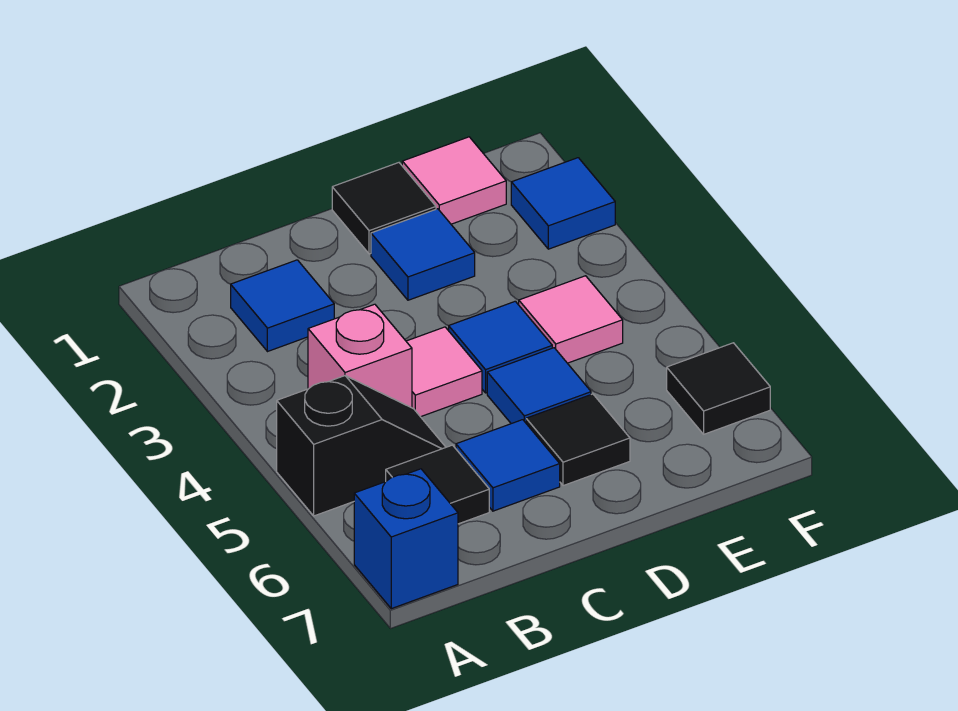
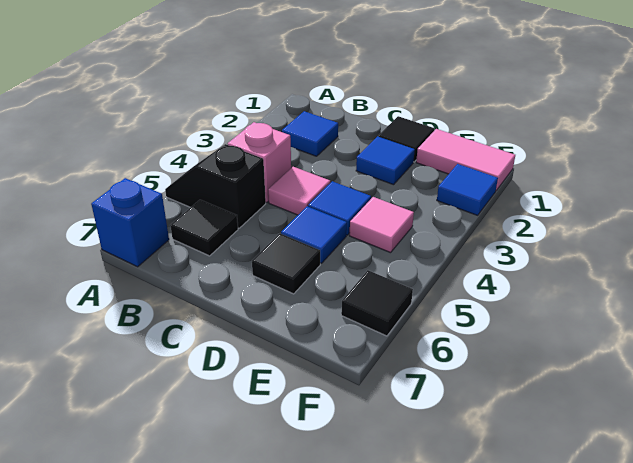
black 1x2 slope [277,376,446,516] -> black 1x2 slope turned to [165,144,266,228]
blue 1x1 tile [456,420,560,511] -> none
pink 1x1 tile [402,137,506,224] -> pink 1x2 tile [416,129,515,190]

